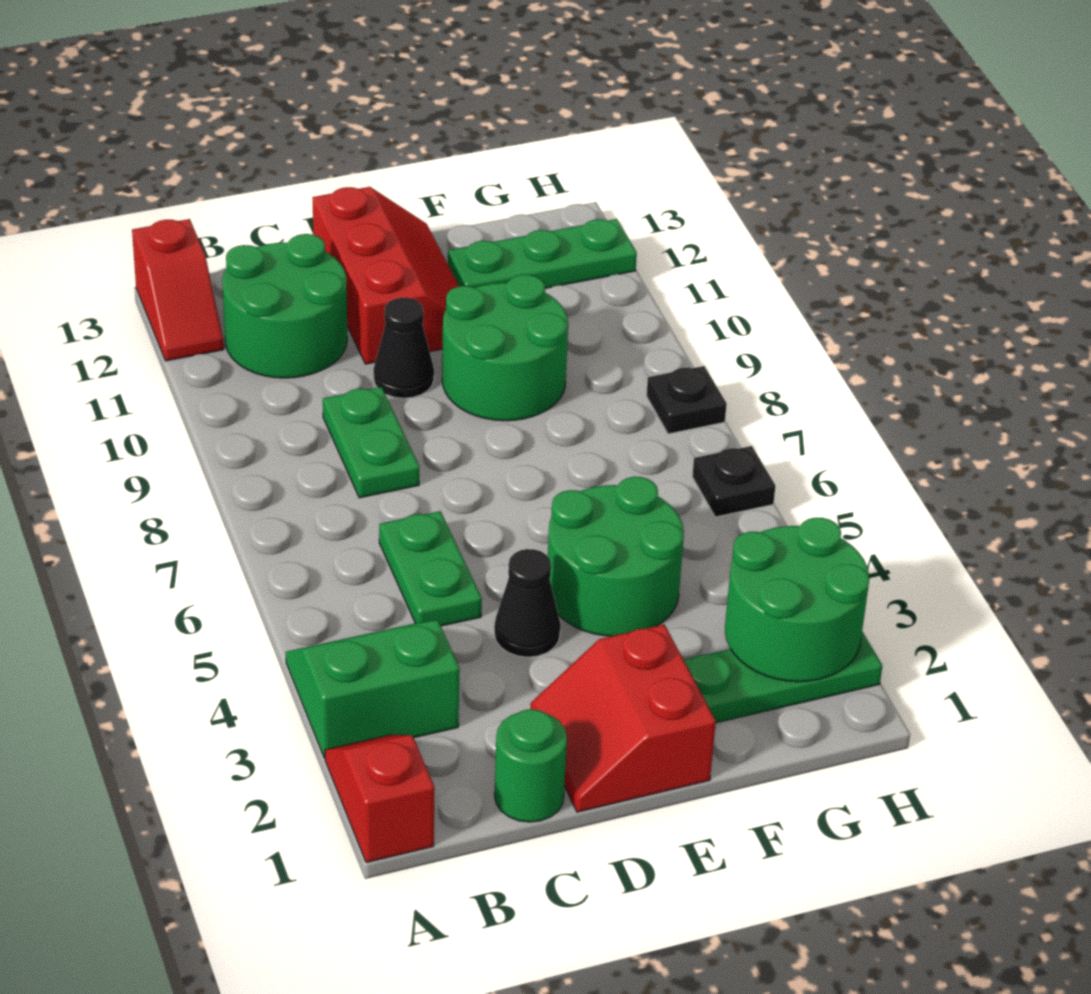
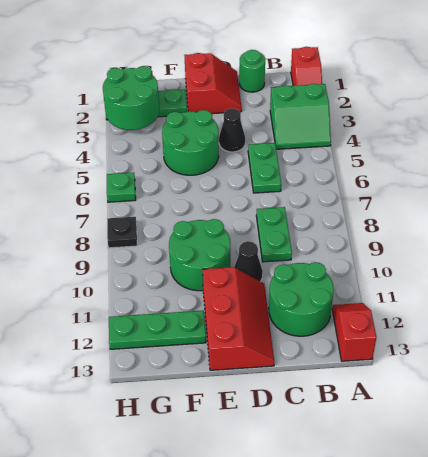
red 2x3 slope [312,187,459,364] -> red 2x3 slope turned to [203,267,274,370]
black 1x1 plate [692,446,775,517] -> green 1x1 plate [107,172,136,202]

